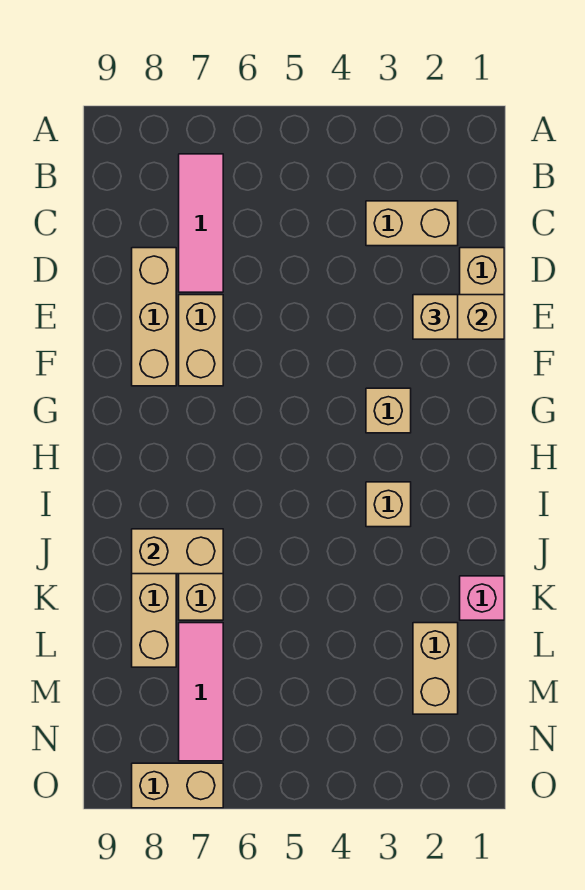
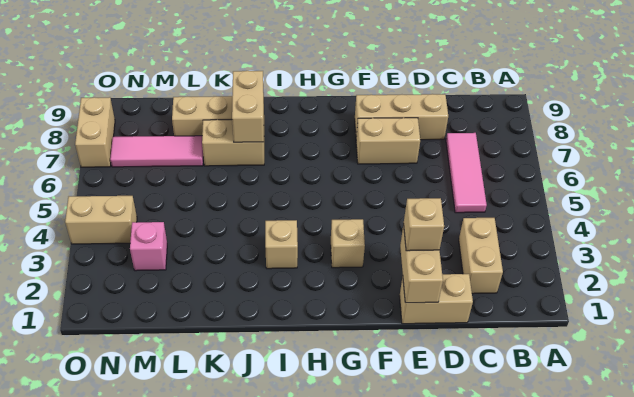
pink 1x3 tile [179,154,223,292] -> pink 1x3 tile turned to [446,133,487,213]
pink 1x1 brick [460,576,504,620] -> pink 1x1 brick moved to [130,222,167,271]
tan 1x2 brick [413,623,458,714] -> tan 1x2 brick moved to [65,196,137,244]

